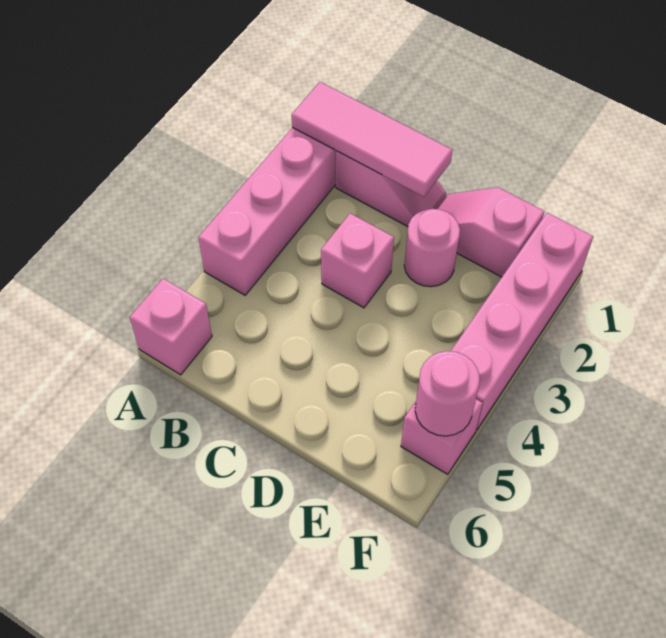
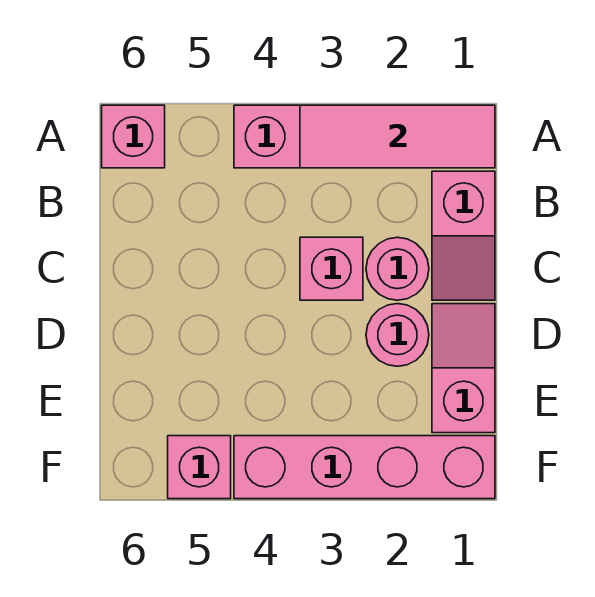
pink 1x3 tile [292,82,452,197] -> pink 1x3 tile turned to [300,105,495,168]
pink 1x1 round brick [415,351,480,436] -> pink 1x1 round brick moved to [366,237,429,300]

